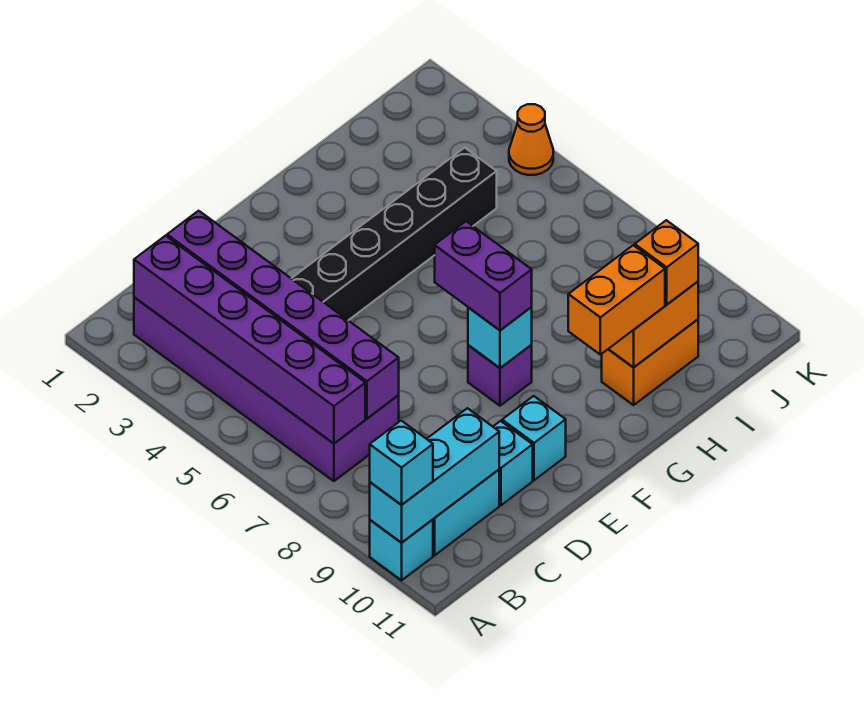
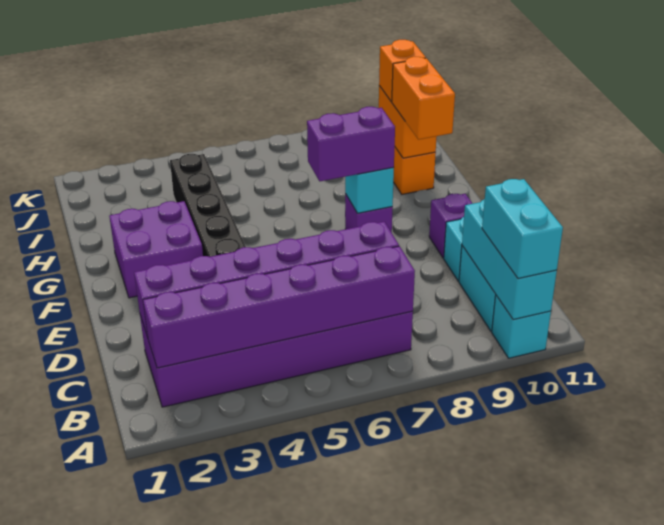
cyan 1x1 brick [370,421,433,505] -> cyan 1x2 brick [482,179,563,279]
cyan 1x1 brick [502,396,566,480] -> purple 1x1 brick [429,194,473,258]
none -> purple 2x2 brick [109,201,203,298]
orange 1x1 cone [509,104,553,175] -> none

